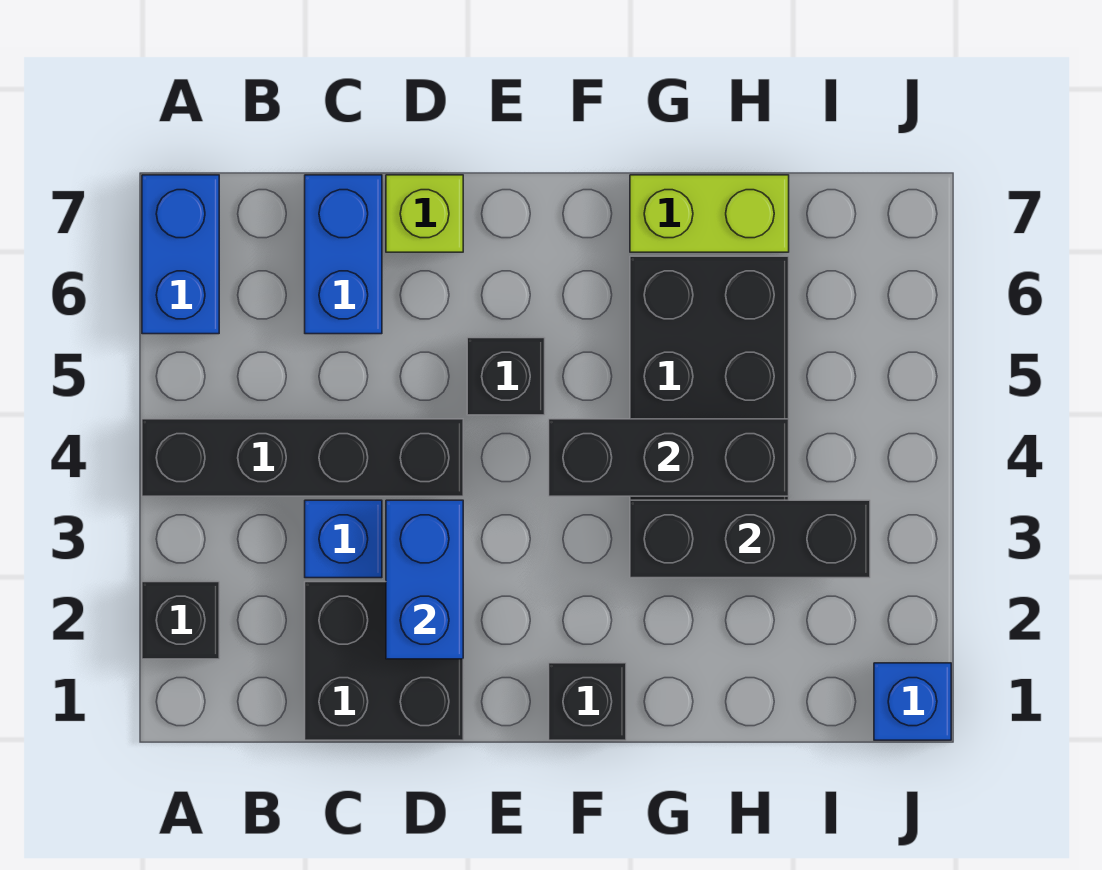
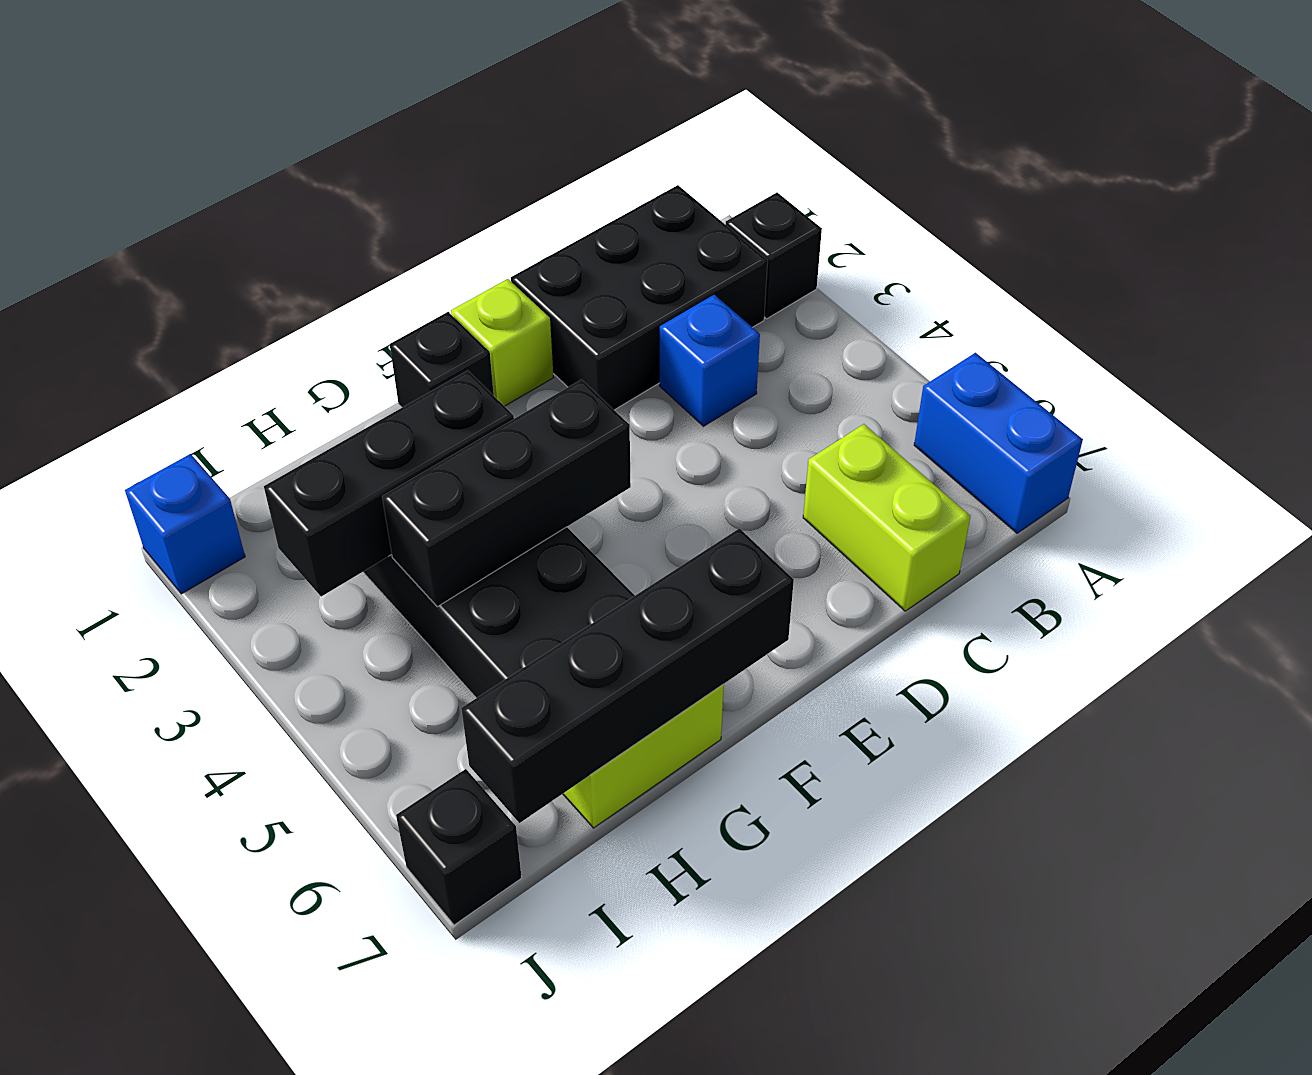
black 1x4 brick [142,419,463,496] -> black 1x4 brick moved to [461,528,794,823]
black 2x2 brick [305,582,463,740] -> black 2x3 brick [511,185,768,410]
blue 1x2 brick [305,175,382,334] -> lime 1x2 brick [803,424,970,611]
blue 1x2 brick [386,500,463,659] -> none
lime 1x1 brick [386,175,463,252] -> lime 1x1 brick moved to [451,279,554,406]
black 1x1 brick [467,338,545,415] -> black 1x1 brick moved to [396,769,522,925]

